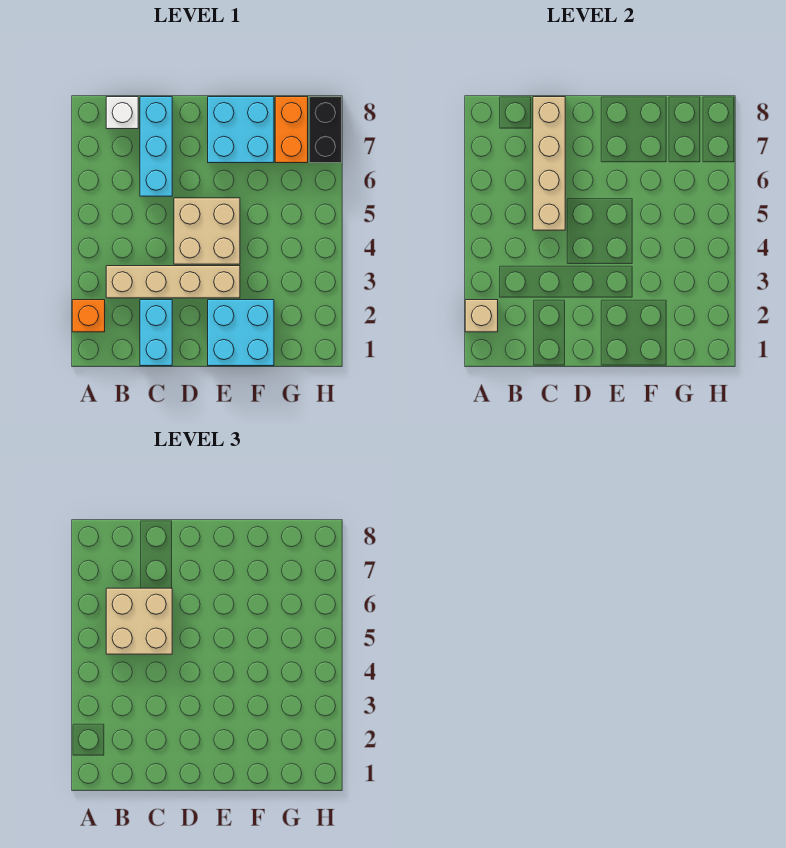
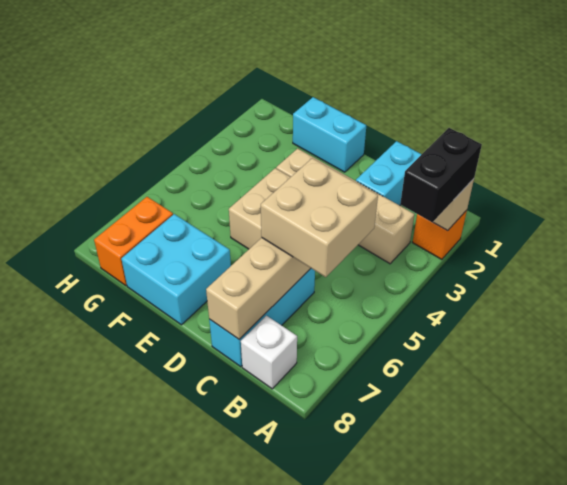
cyan 2x2 brick [208,300,274,366] -> cyan 1x2 brick [293,97,366,172]
black 1x2 brick [309,97,342,163] -> black 1x2 brick moved to [400,128,482,222]

